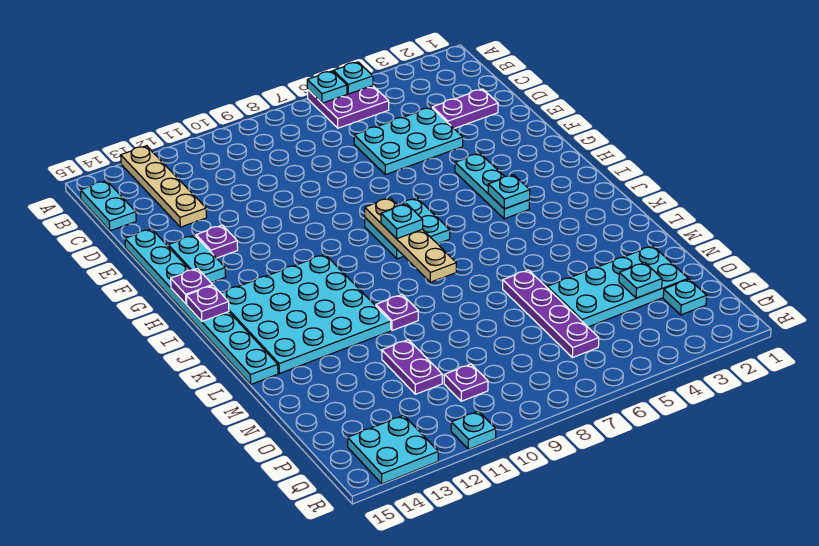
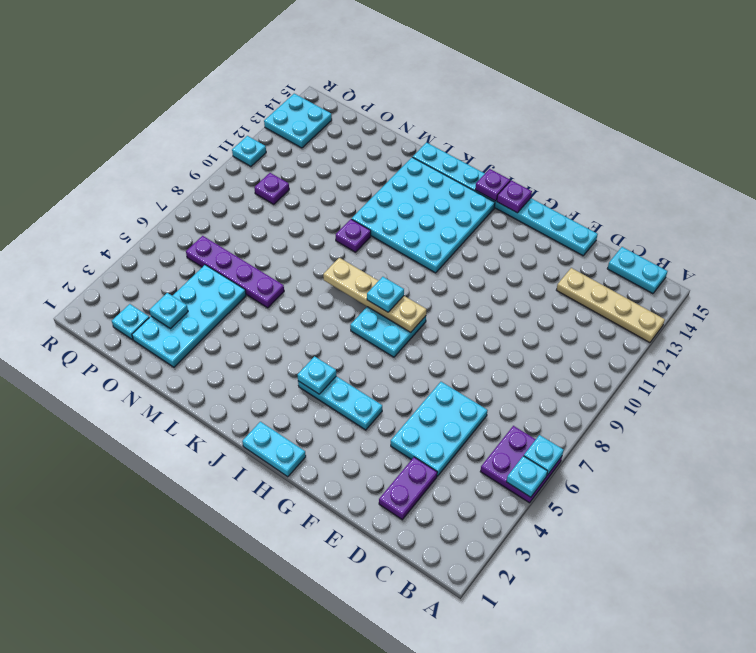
purple 1x1 plate [196,225,238,258] -> none
cyan 1x2 plate [168,235,226,282] -> cyan 1x2 plate moved to [242,422,306,477]
purple 1x2 plate [382,340,442,394] -> none

